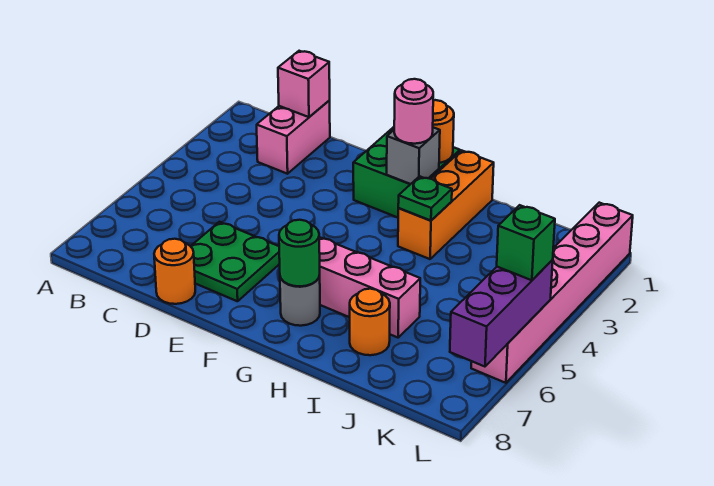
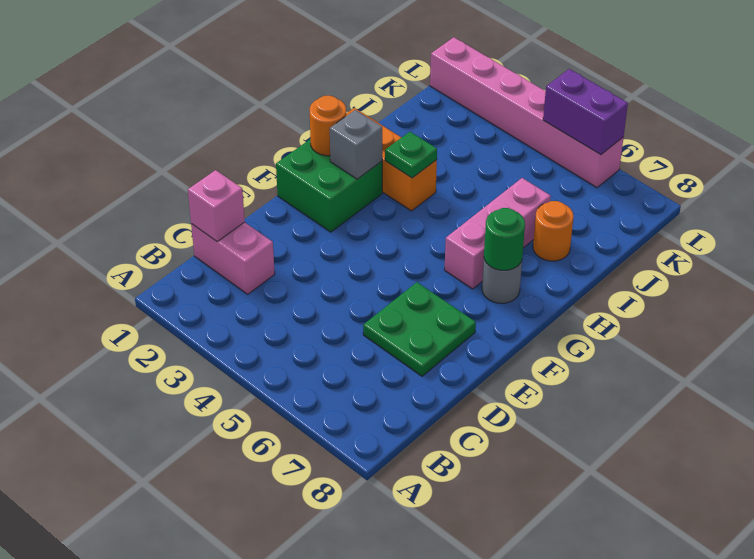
orange 1x1 round brick [154,239,195,304] -> none
pink 1x1 round brick [394,79,433,144] -> none
purple 1x3 brick [450,260,553,367] -> purple 1x2 brick [543,69,628,155]
green 1x1 brick [497,205,555,280] -> none

